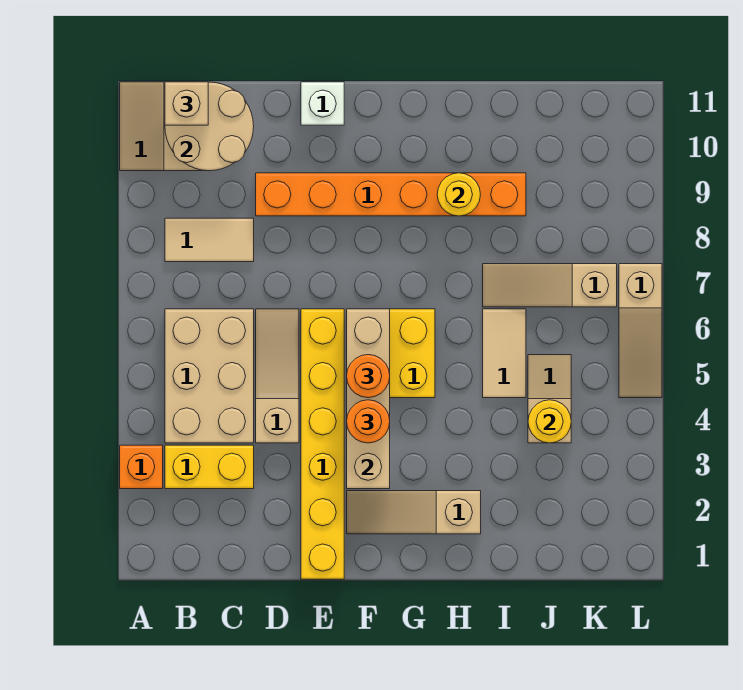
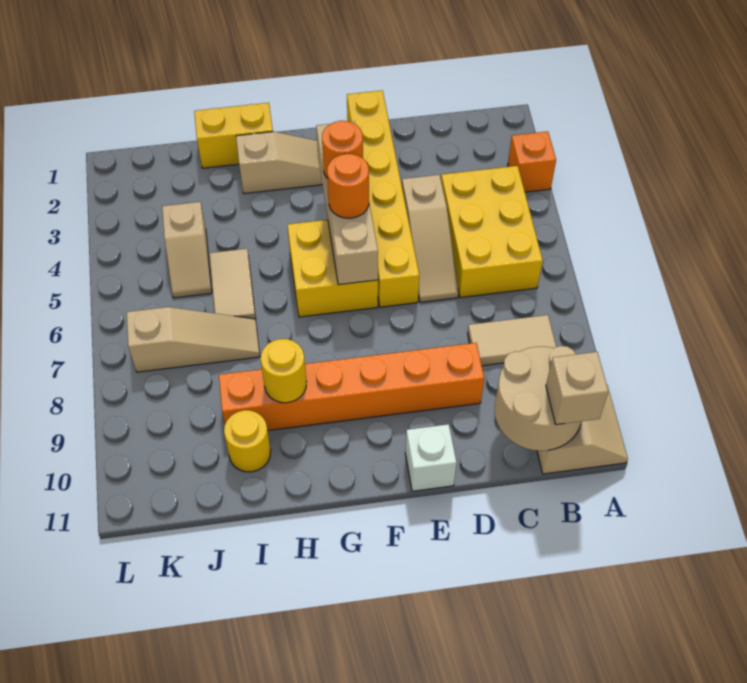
yellow 1x2 brick [165,445,254,489] -> yellow 1x2 brick moved to [194,103,273,168]
tan 2x3 brick [165,309,254,443] -> yellow 2x3 brick [441,166,543,298]
yellow 1x1 round brick [528,400,571,443] -> yellow 1x1 round brick moved to [224,410,271,472]
tan 1x3 slope [619,264,662,398] -> none

